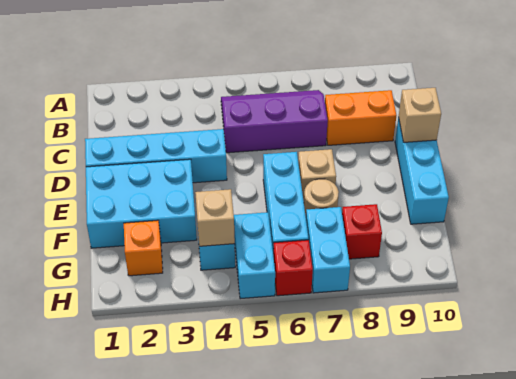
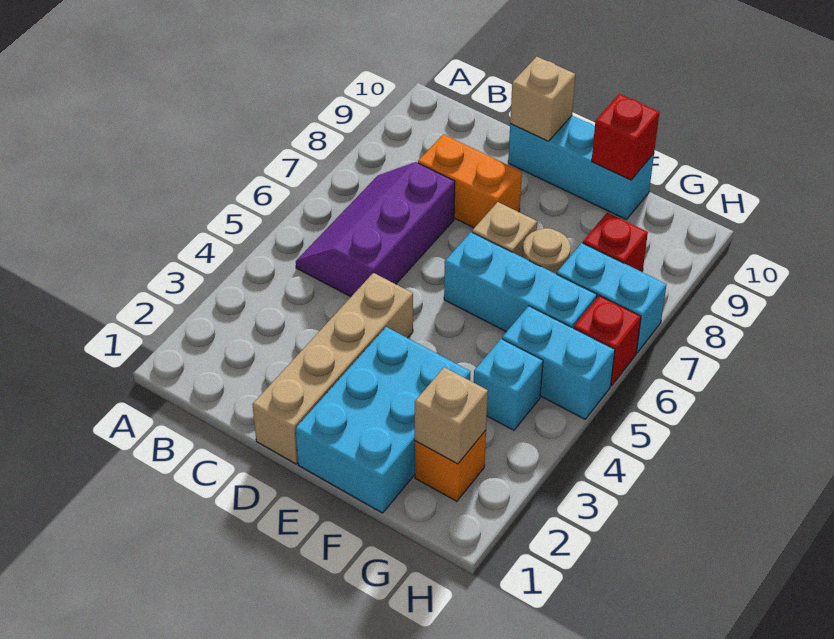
orange 1x2 brick [325,90,396,145] -> orange 1x2 brick turned to [418,134,522,228]
cyan 1x4 brick [85,129,227,183] -> tan 1x4 brick [252,273,413,464]
none -> red 1x1 brick [592,94,659,180]
tan 1x1 brick [195,189,235,246] -> tan 1x1 brick moved to [415,367,488,464]

